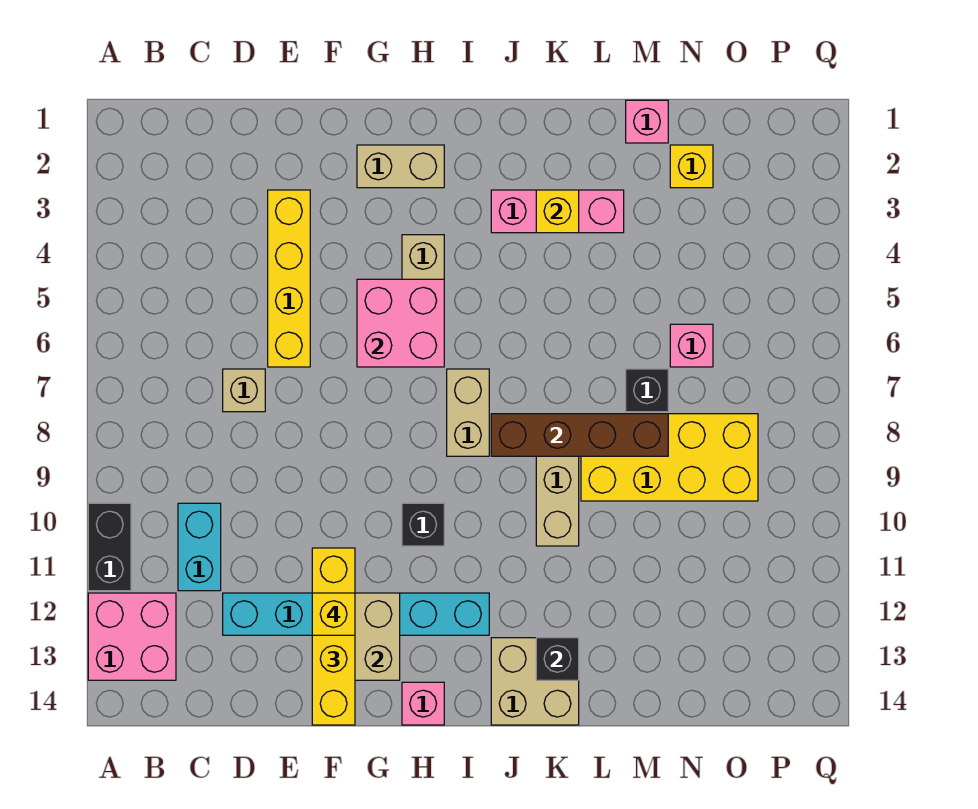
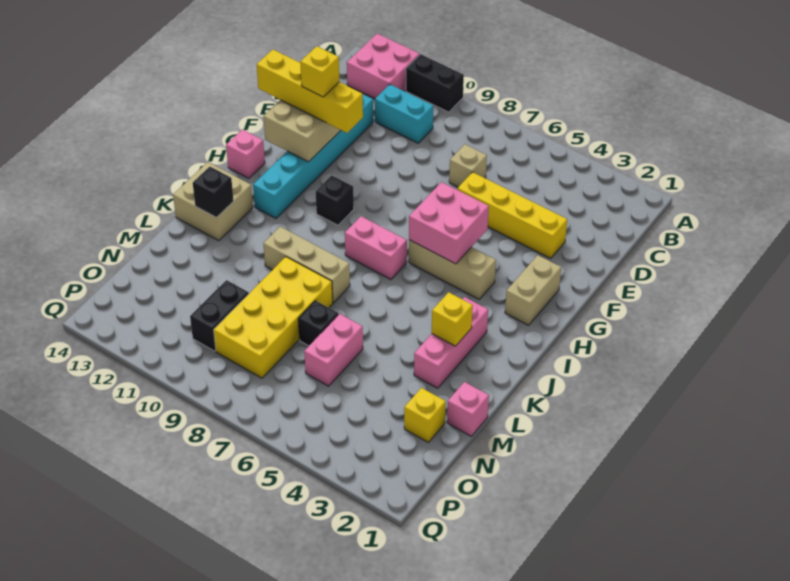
tan 1x2 brick [447,369,489,456] -> pink 1x2 brick [345,216,407,279]
brown 1x4 brick [491,414,668,456] -> none
pink 1x1 brick [670,324,713,367] -> pink 1x2 brick [304,314,363,386]
none -> black 1x2 brick [190,280,249,351]

